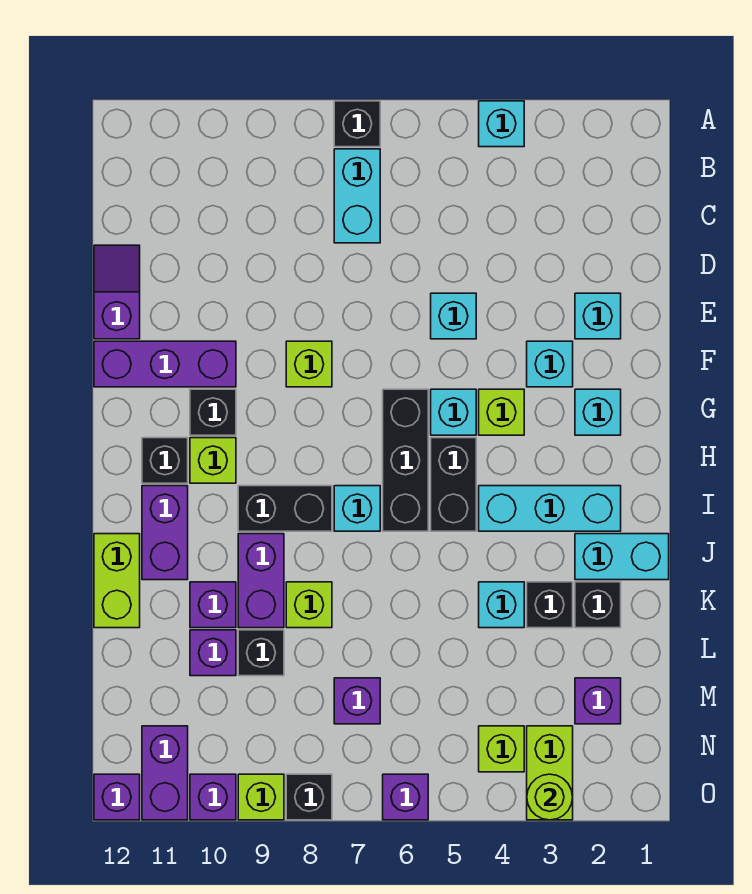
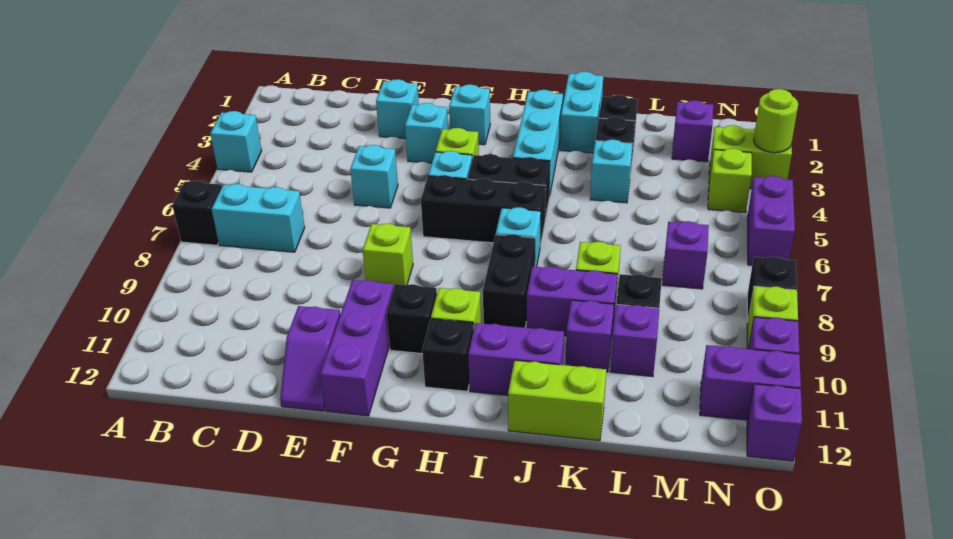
purple 1x2 slope [94,245,140,339] -> purple 1x2 slope turned to [280,306,340,411]
purple 1x1 brick [383,774,428,820] -> purple 1x2 brick [748,176,795,265]

